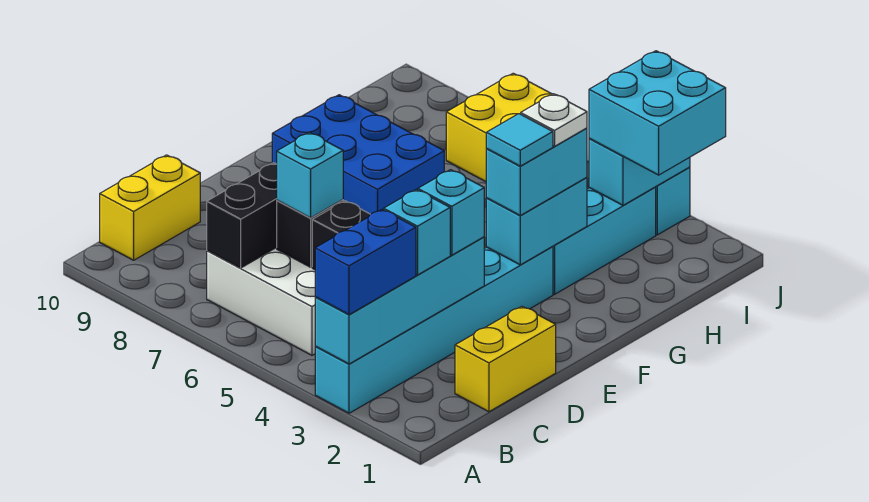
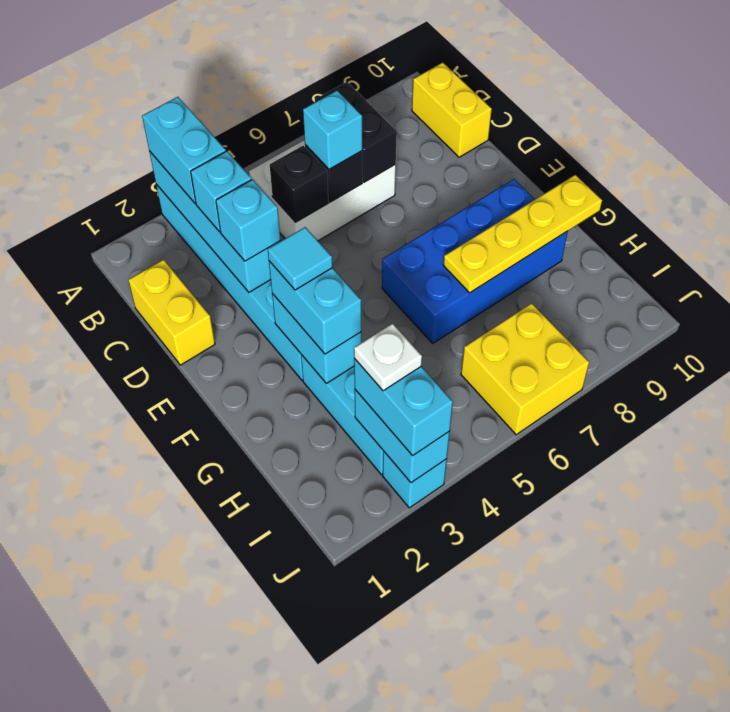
blue 1x2 brick [315,209,416,315] -> cyan 1x2 brick [142,97,226,204]
blue 2x3 brick [272,95,444,214] -> blue 2x4 brick [382,179,568,343]
white 1x1 plate [521,94,587,146] -> white 1x1 plate moved to [354,324,422,391]
none -> yellow 1x4 plate [443,175,602,293]
cyan 2x2 brick [589,51,726,175] -> cyan 1x2 brick [354,359,453,456]

